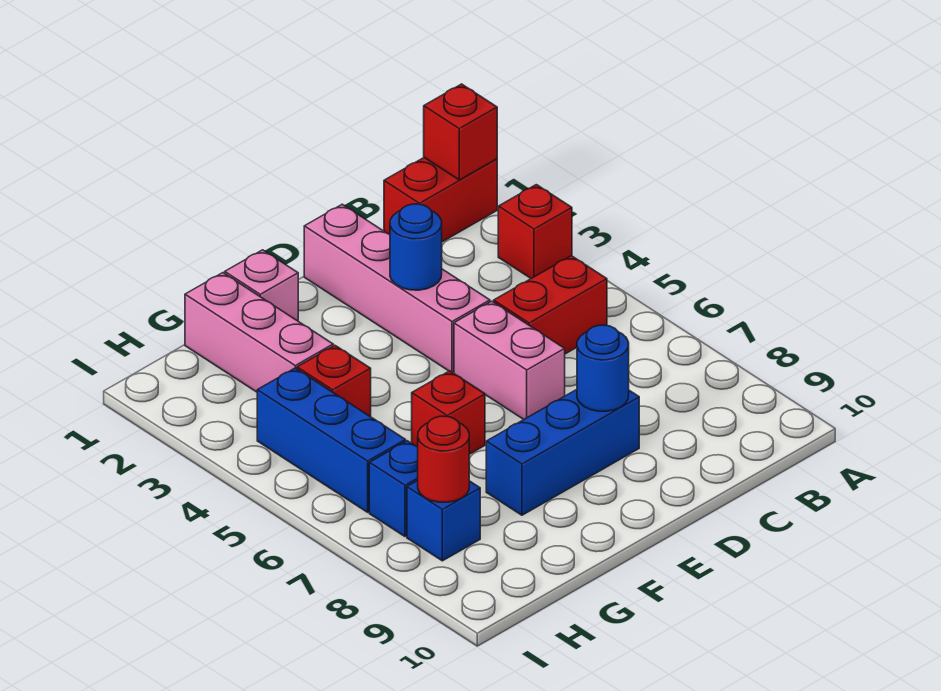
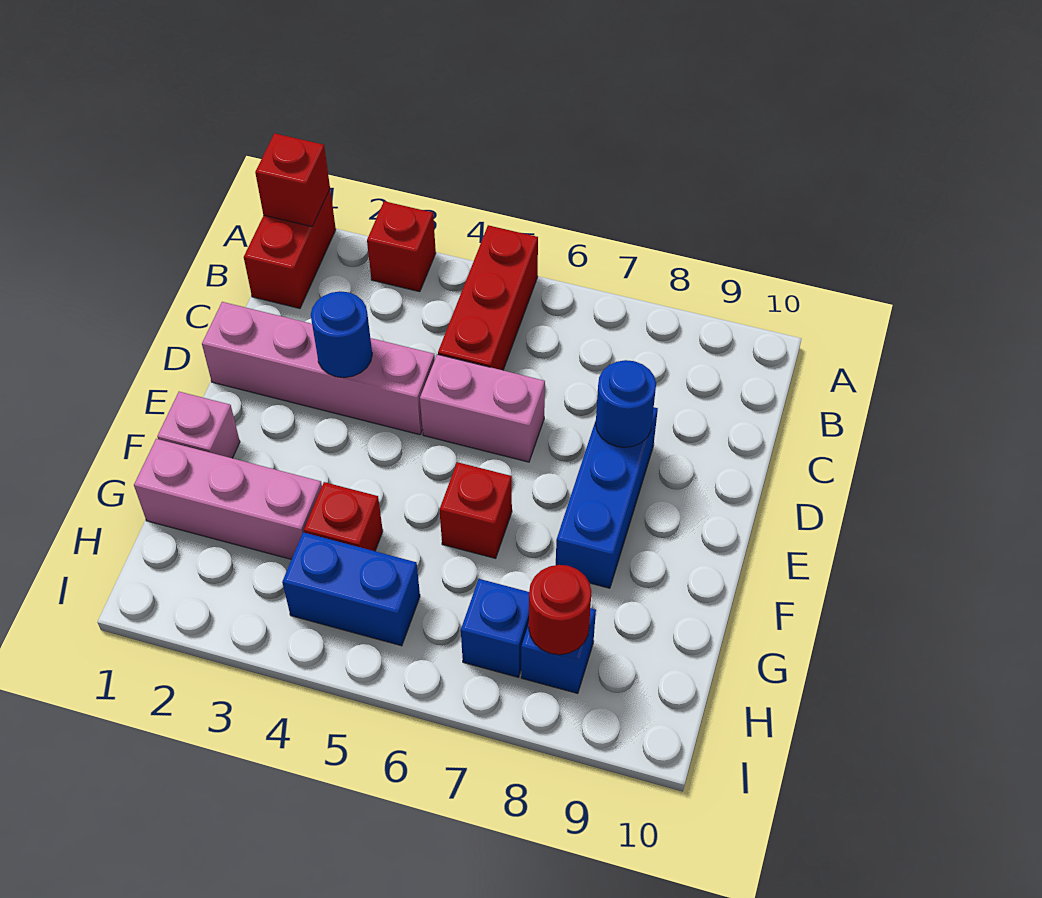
red 1x2 brick [494,256,607,354] -> red 1x3 brick [438,225,538,370]
blue 1x3 brick [257,368,406,512] -> blue 1x2 brick [282,532,420,646]

